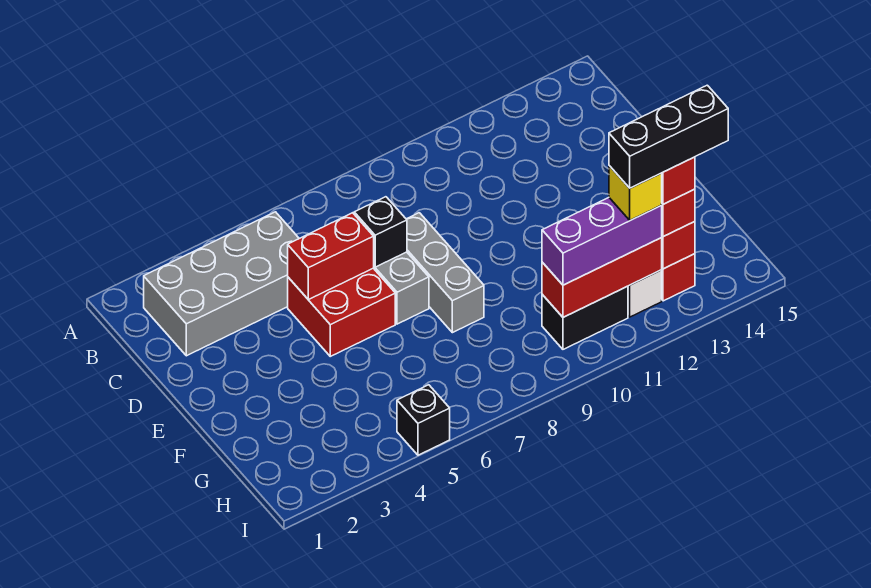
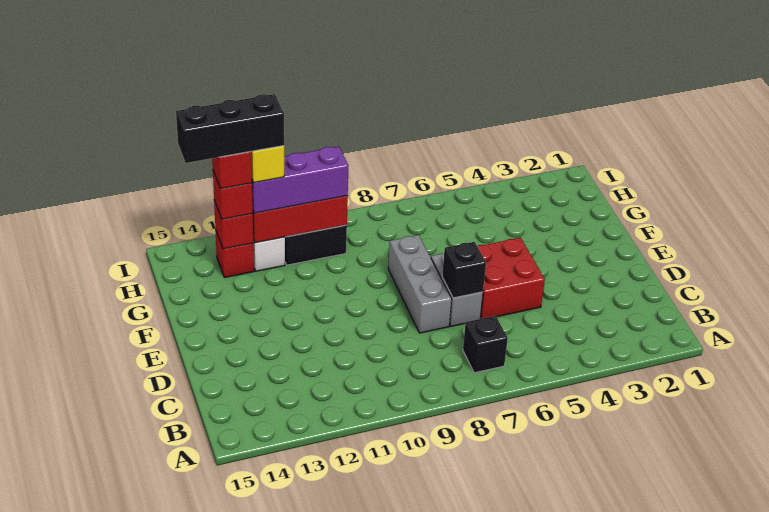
grey 2x4 brick [144,212,299,356] -> none
red 1x2 brick [288,213,374,300] -> none
black 1x1 brick [397,385,450,455] -> black 1x1 brick moved to [463,316,508,373]

